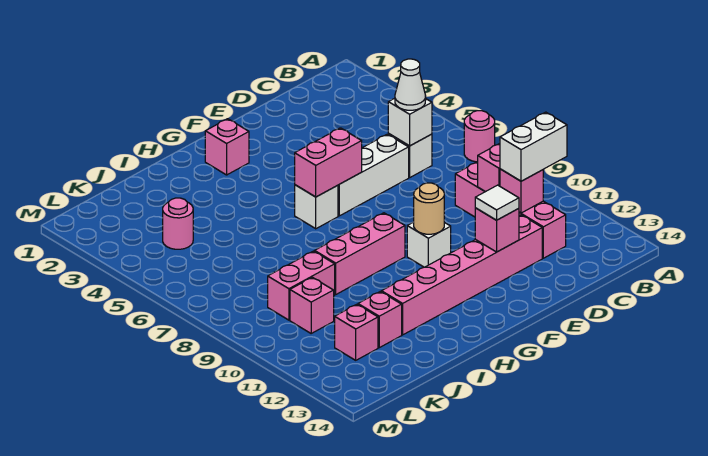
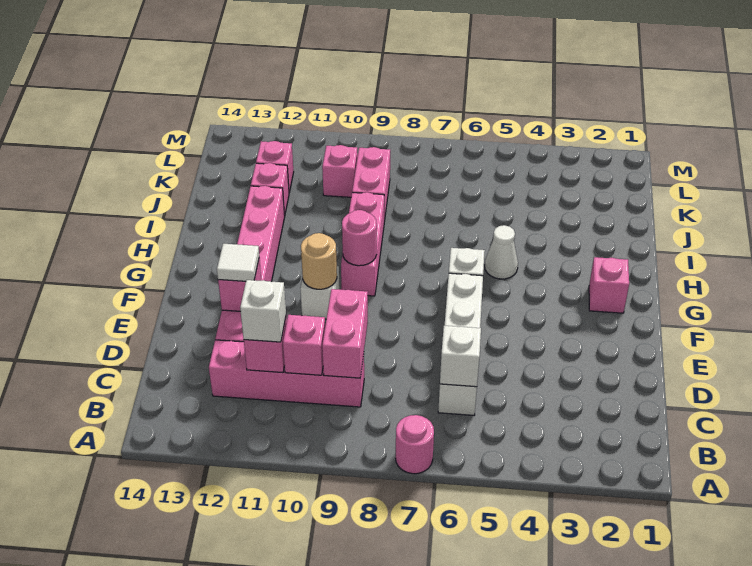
white 1x2 brick [500,112,567,181] -> white 1x1 brick [240,280,286,342]
white 1x1 cone [395,59,426,110] -> white 1x1 cone moved to [485,225,518,279]
pink 1x2 brick [295,128,362,197] -> pink 1x2 brick moved to [322,289,368,378]
pink 1x1 round brick [163,198,193,249] -> pink 1x1 round brick moved to [342,210,377,266]

